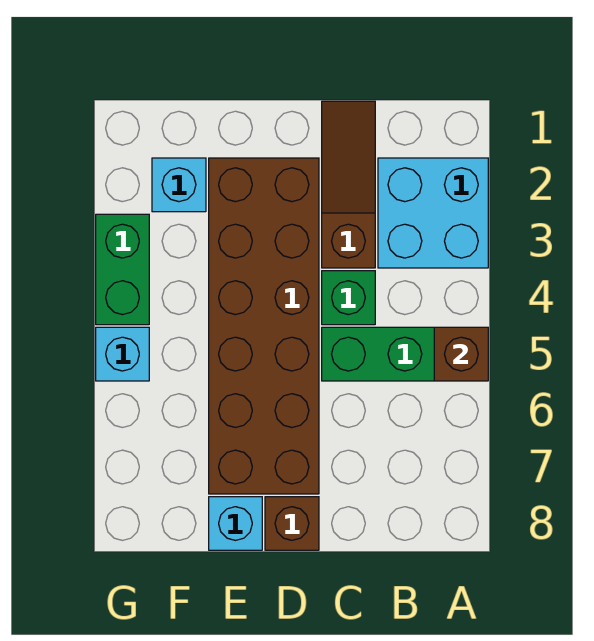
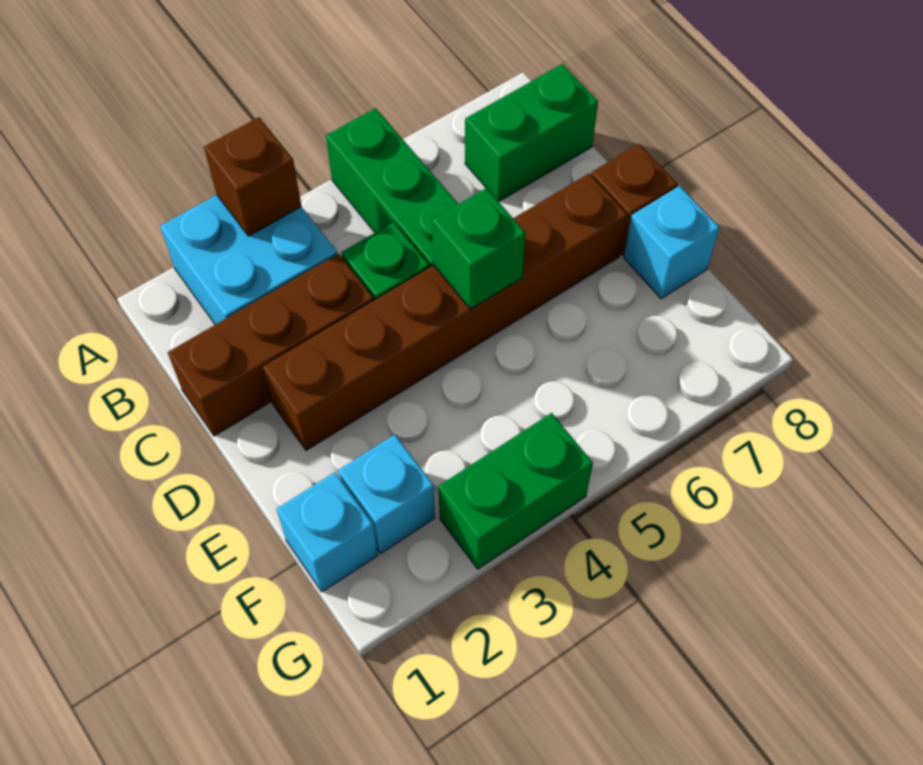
brown 1x1 brick [434,327,488,381] -> brown 1x1 brick moved to [204,117,302,236]
none -> green 1x2 brick [465,64,598,202]
brown 1x3 slope [322,101,375,268] -> brown 1x3 brick [168,254,374,436]
brown 2x6 brick [209,158,319,494] -> brown 1x6 brick [263,174,627,450]
none -> green 1x1 brick [432,188,526,309]
cyan 1x1 brick [96,327,149,381] -> cyan 1x1 brick moved to [277,472,378,592]

